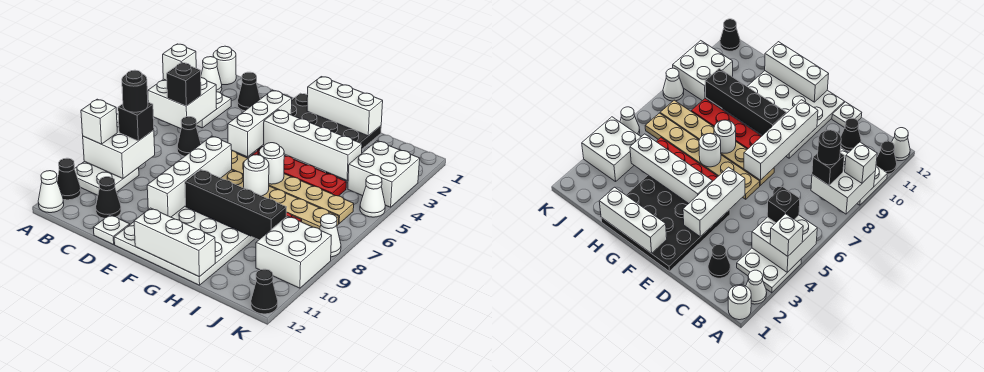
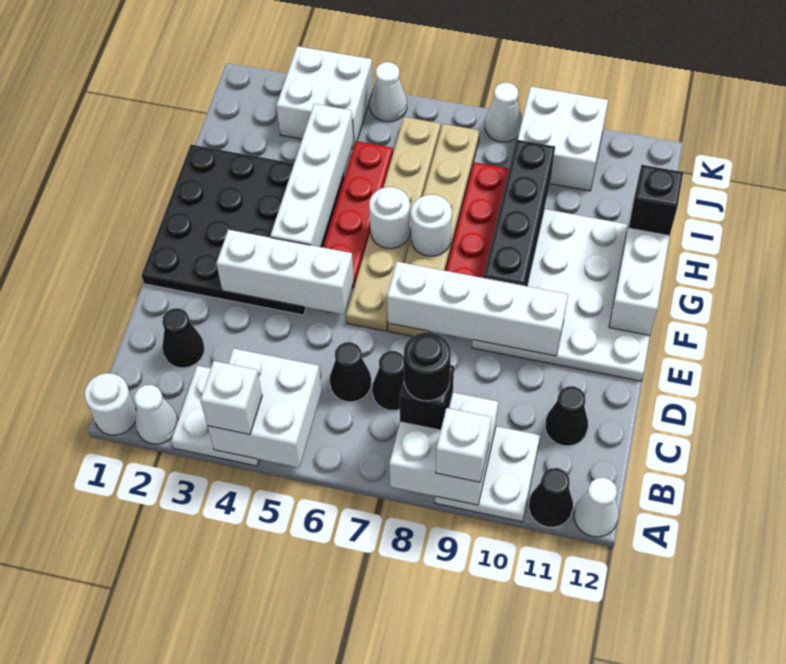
black 1x1 brick [167,63,201,106] -> black 1x1 brick moved to [629,165,683,236]
white 1x1 plate [93,215,130,245] -> none
white 1x3 brick [307,77,383,136] -> none
black 1x1 cone [251,269,278,314] -> black 1x1 cone moved to [372,351,404,411]

